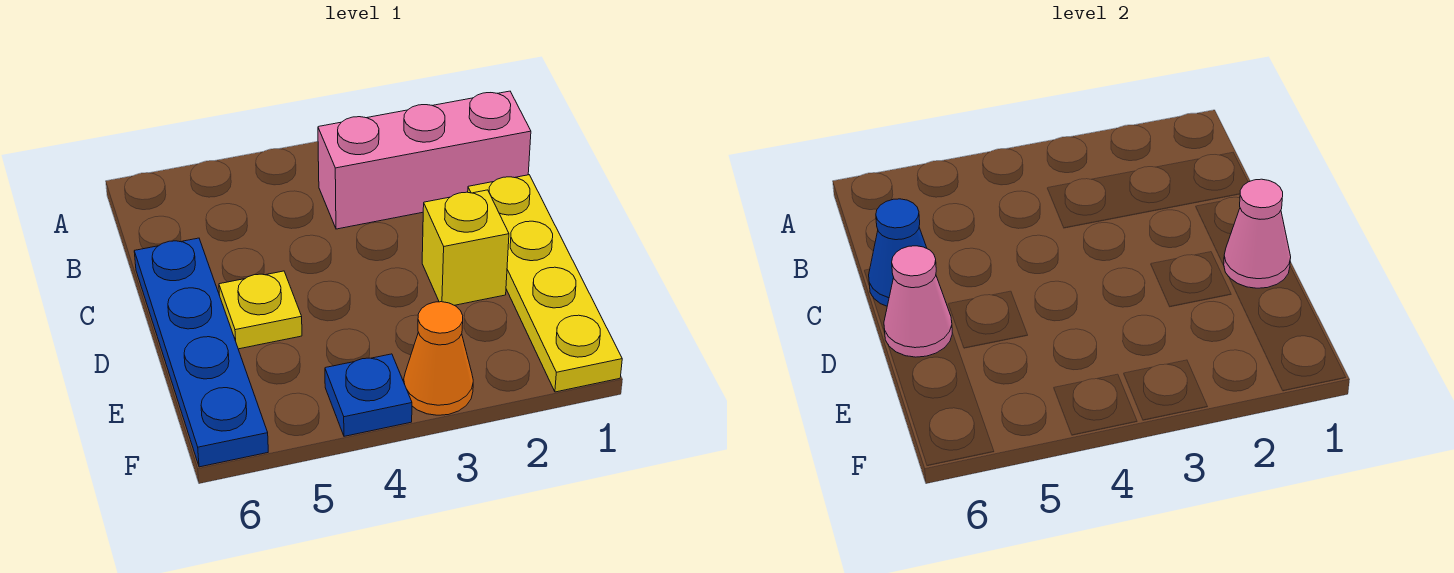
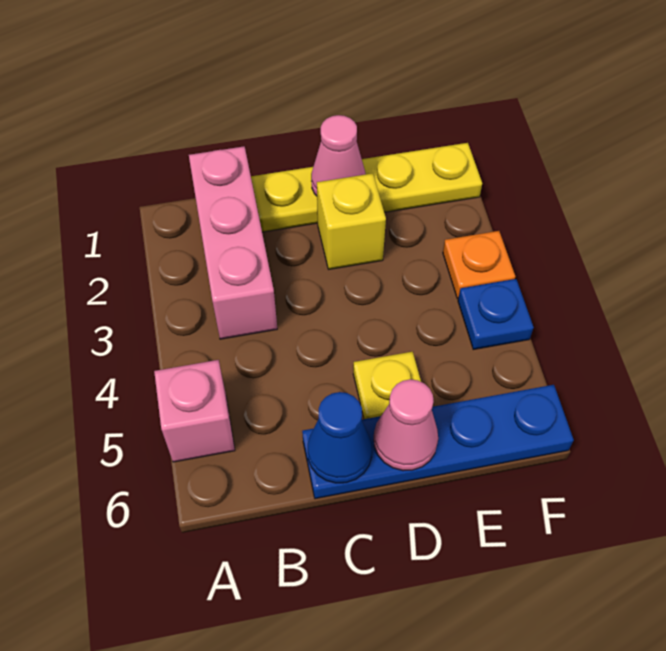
none -> pink 1x1 brick [154,360,235,462]
orange 1x1 cone [404,302,473,415] -> orange 1x1 plate [443,231,515,299]

